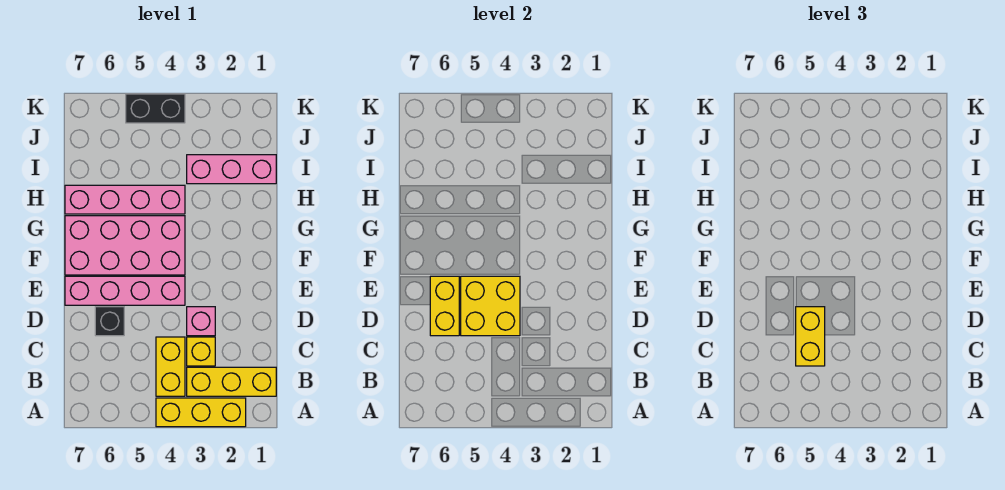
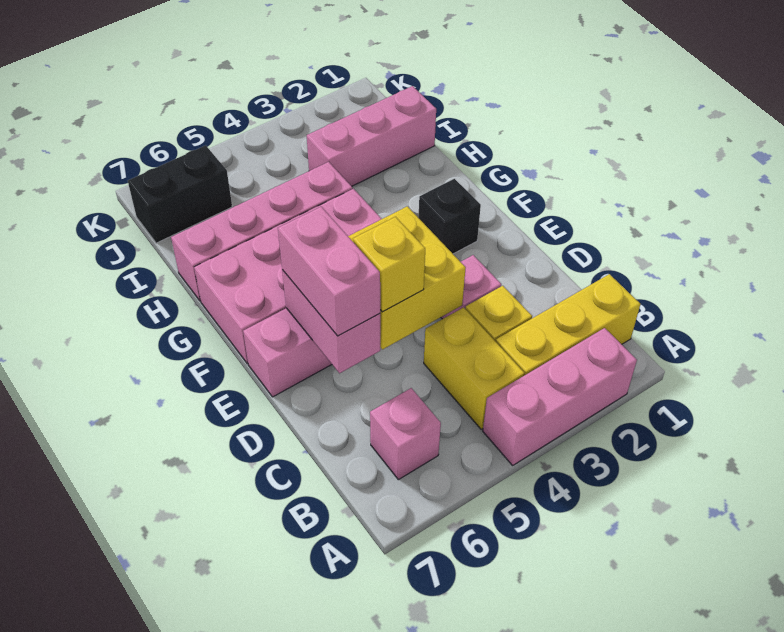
yellow 1x3 brick [156,398,246,427] -> pink 1x3 brick [483,328,637,465]
none -> pink 1x1 brick [370,388,441,480]
yellow 1x2 brick [796,307,825,366] -> yellow 1x1 brick [353,217,425,312]
black 1x1 brick [95,307,124,336] -> black 1x1 brick moved to [419,179,481,254]
yellow 1x2 brick [430,276,459,336] -> pink 1x2 brick [282,270,380,373]
none -> pink 1x2 brick [278,207,380,336]
black 1x2 brick [126,94,185,123] -> black 1x2 brick moved to [128,145,232,243]

